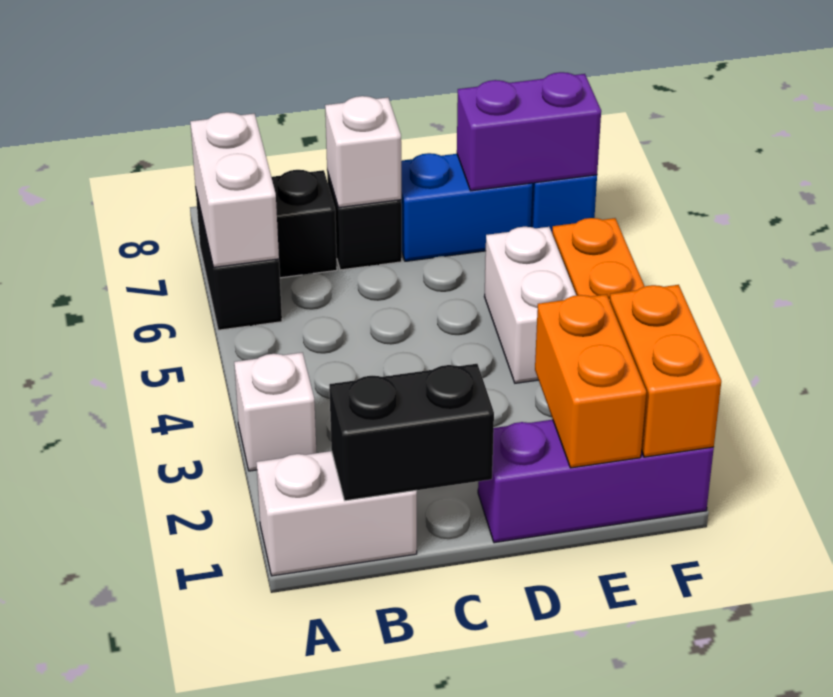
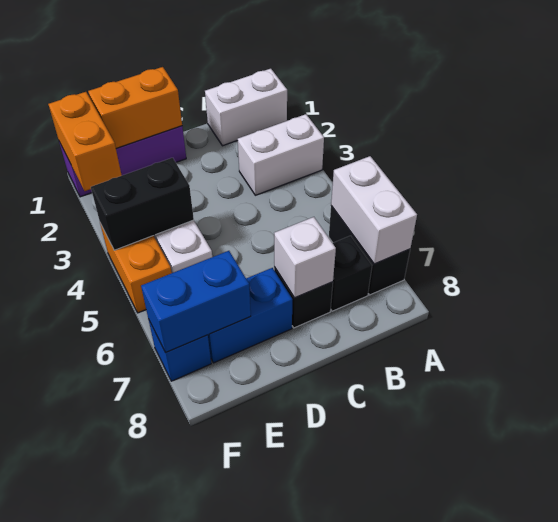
white 1x1 brick [234,353,316,471] -> white 1x2 brick [238,114,324,195]
black 1x2 brick [329,364,494,501] -> black 1x2 brick moved to [91,158,194,250]
orange 1x2 brick [535,294,646,468] -> orange 1x2 brick turned to [88,67,182,149]
purple 1x2 brick [457,72,601,191] -> blue 1x2 brick [141,251,251,353]

